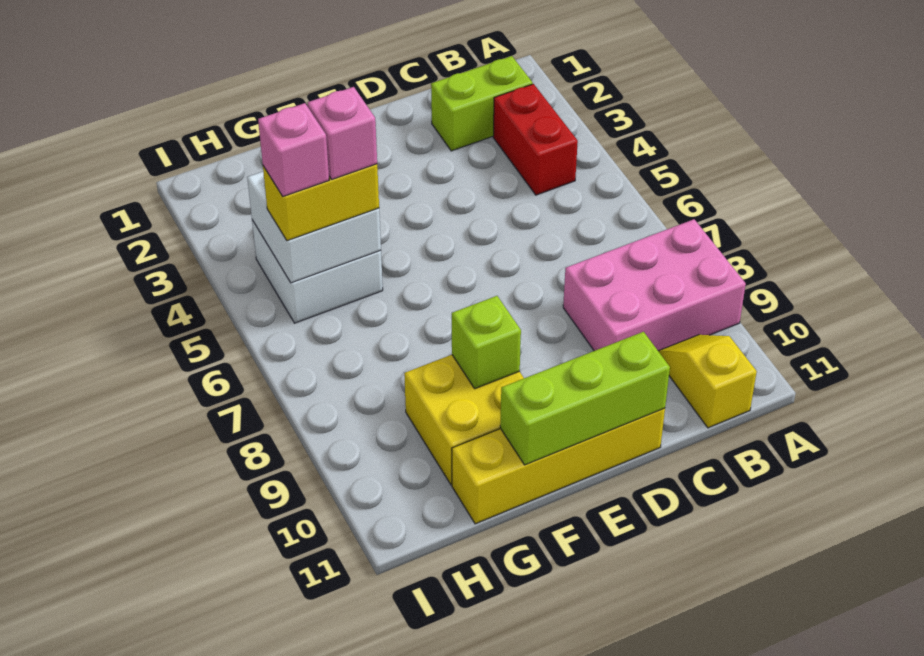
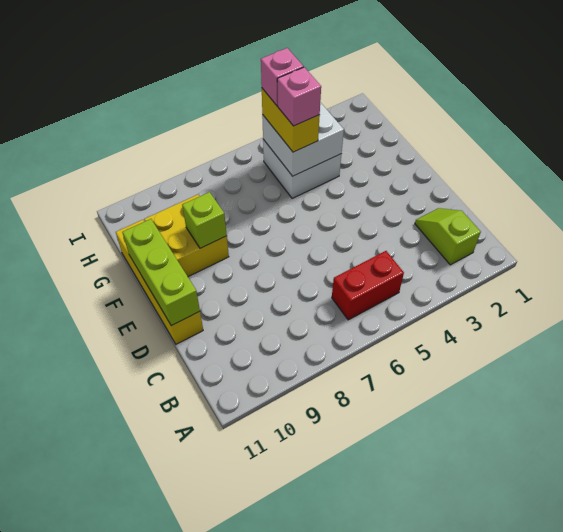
pink 2x3 brick [563,219,746,351] -> none
lime 1x2 brick [431,56,533,151] -> lime 1x2 slope [415,208,481,265]
red 1x2 brick [493,84,578,195] -> red 1x2 brick moved to [332,251,404,320]
yellow 1x2 slope [659,335,757,428] -> none

